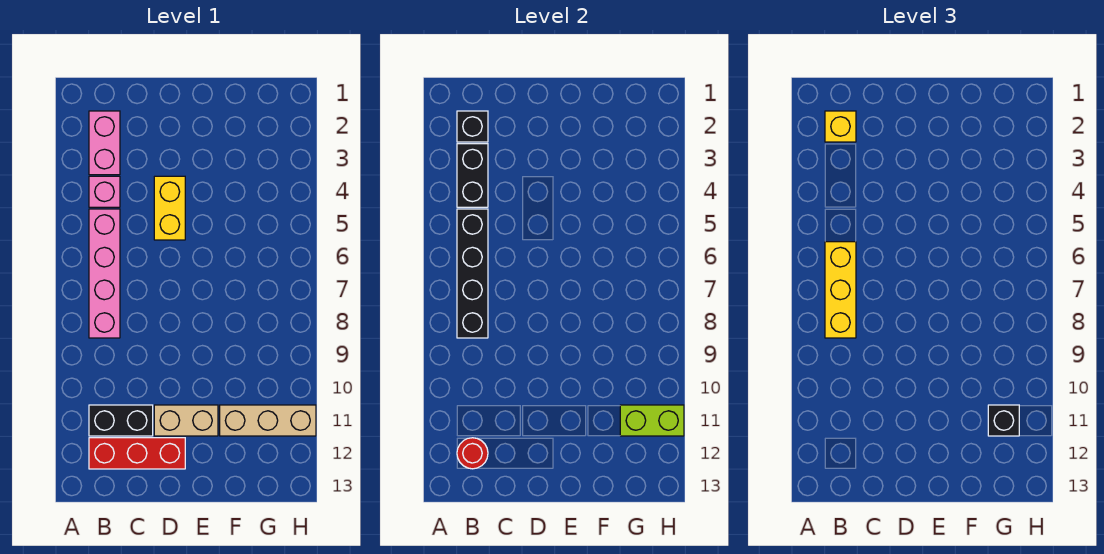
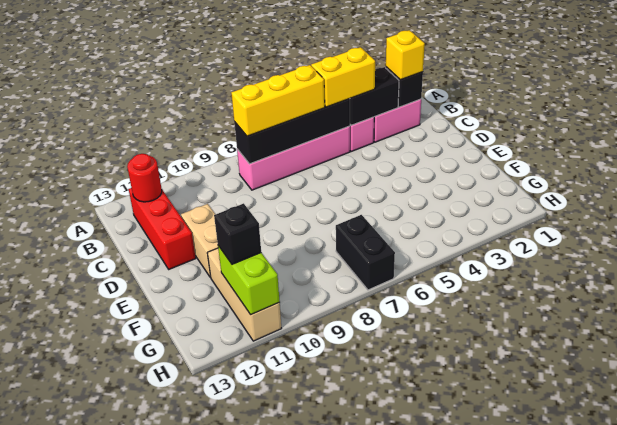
black 1x2 brick [89,405,153,436] -> black 1x2 brick moved to [336,215,395,290]
yellow 1x2 brick [154,176,185,240] -> yellow 1x2 brick moved to [311,47,375,107]

